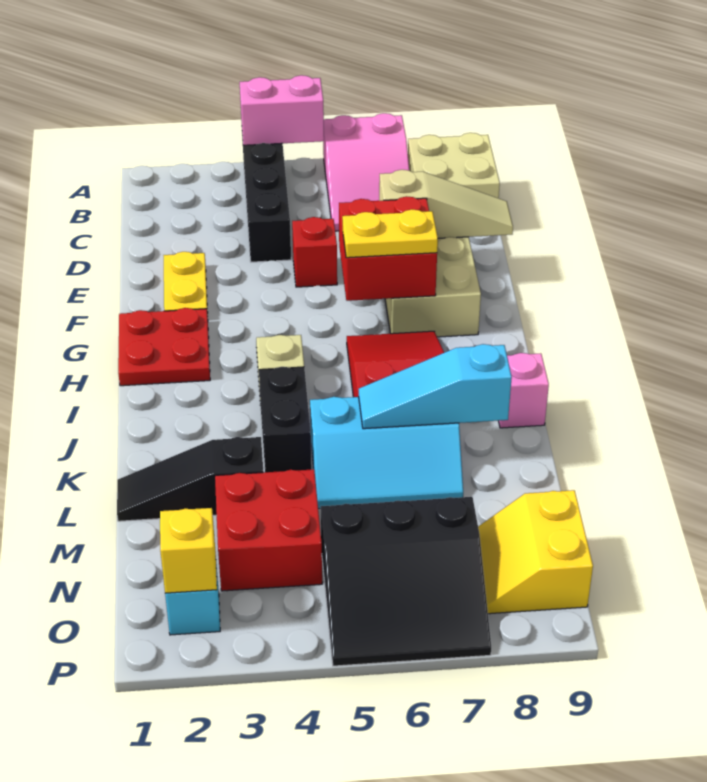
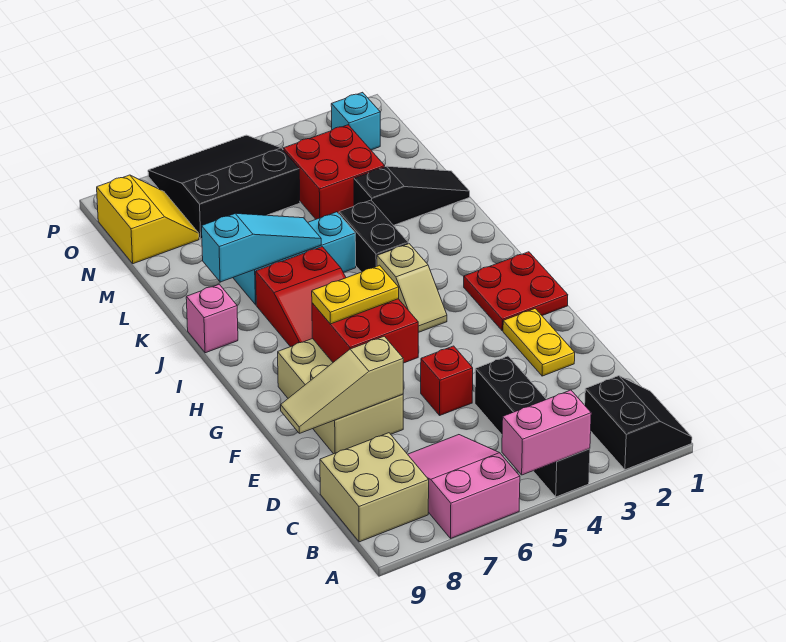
none -> black 2x2 slope [585,376,692,470]
yellow 1x1 brick [160,508,217,593] -> none

